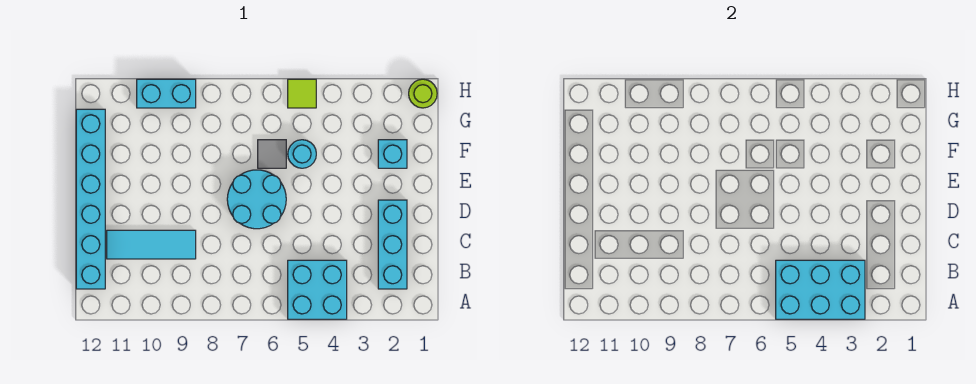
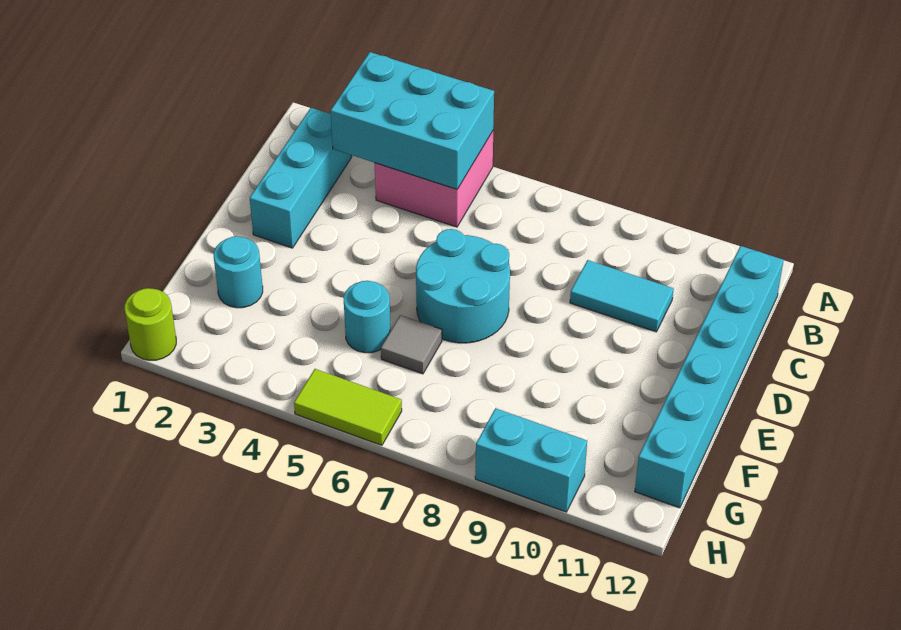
cyan 2x2 brick [288,260,347,319] -> pink 2x2 brick [375,131,493,227]
cyan 1x3 tile [107,230,196,259] -> cyan 1x2 tile [570,260,674,332]
cyan 1x1 brick [378,140,407,168] -> cyan 1x1 round brick [214,236,263,308]
lime 1x1 tile [288,79,316,108] -> lime 1x2 tile [294,369,402,445]

